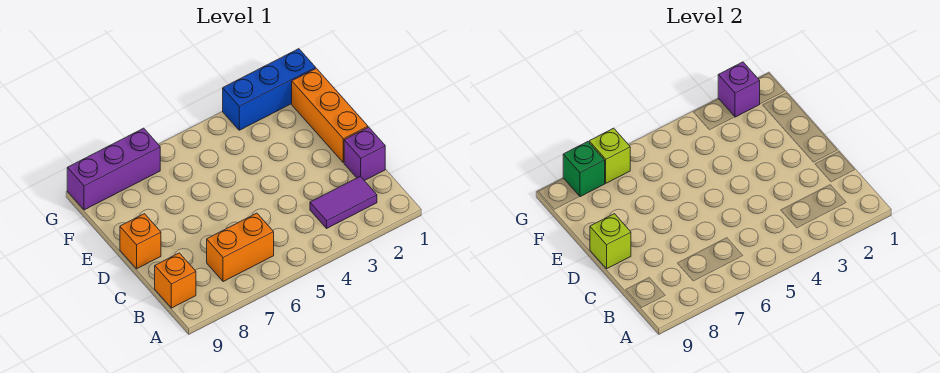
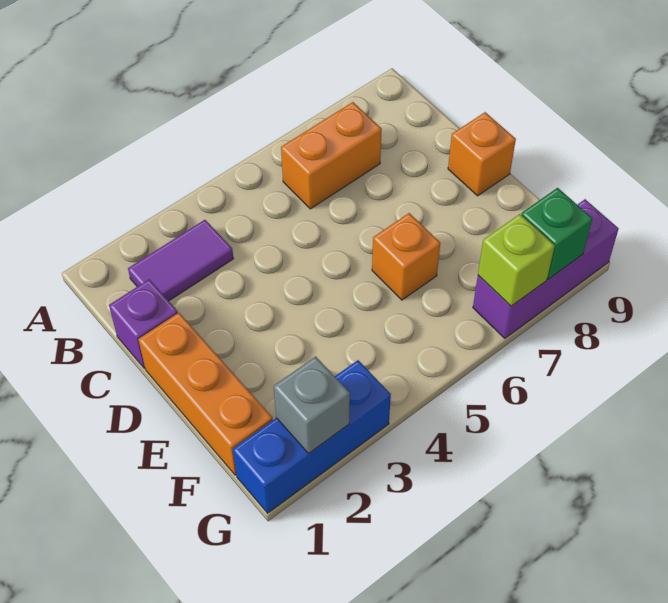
orange 1x1 brick [155,253,196,308] -> orange 1x1 brick moved to [372,213,440,300]
lime 1x1 brick [590,214,631,269] -> none
purple 1x1 brick [718,62,760,117] -> grey 1x1 brick [274,356,350,453]

